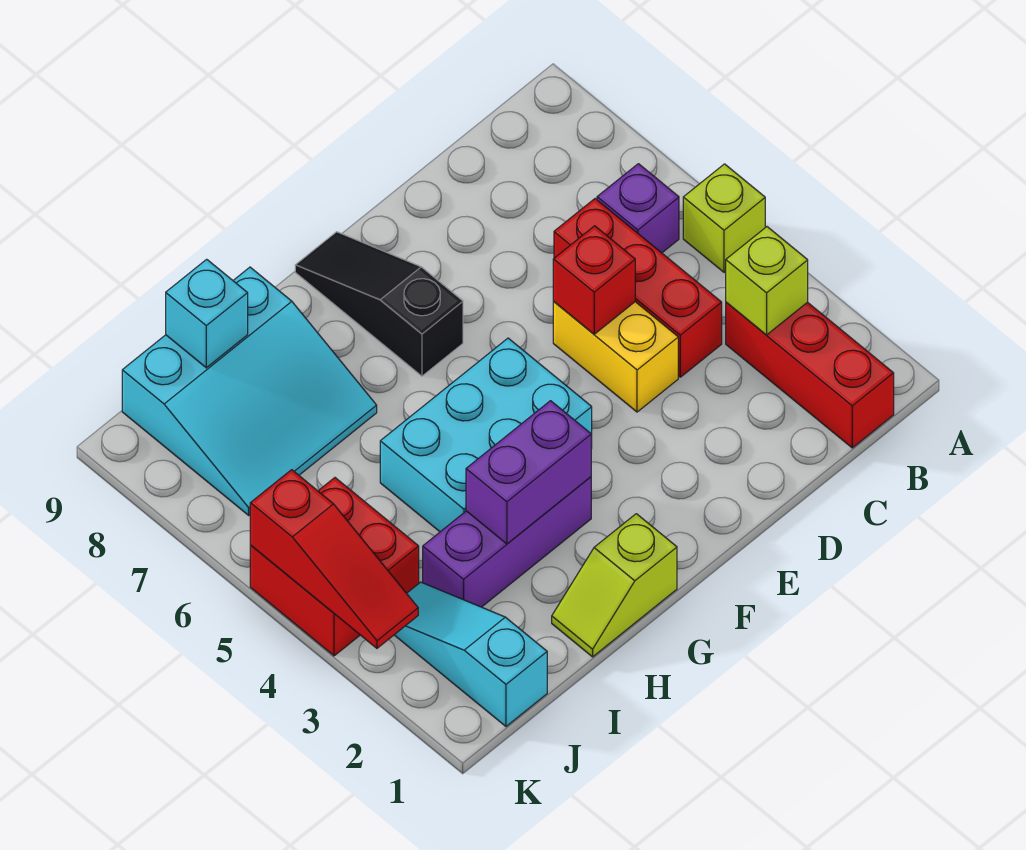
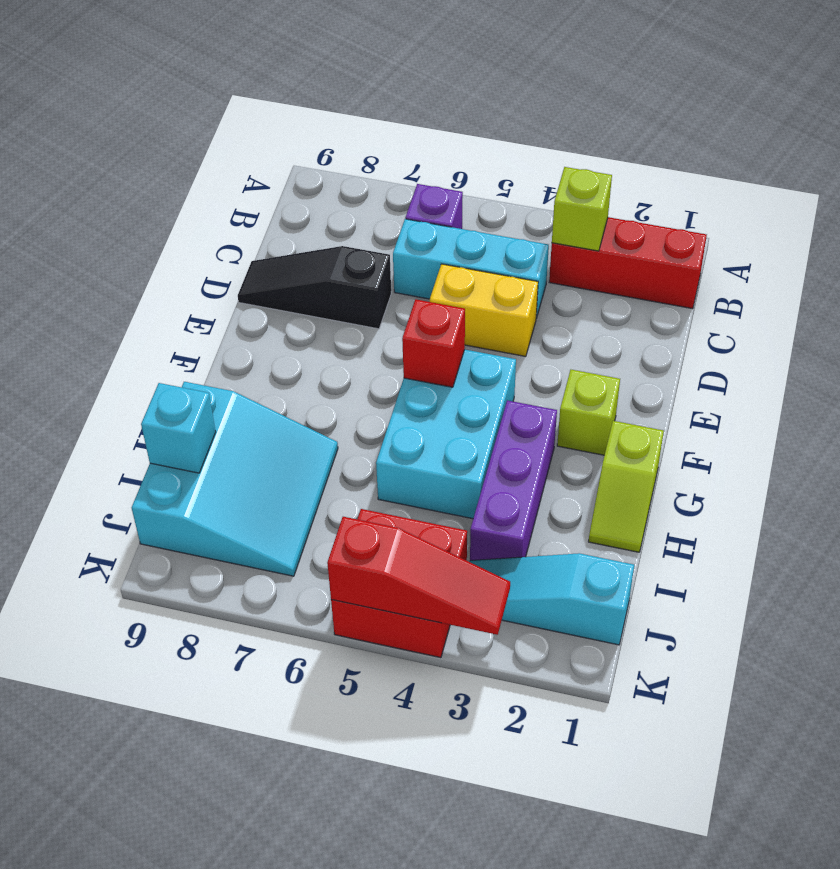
lime 1x1 brick [683,164,765,272] -> lime 1x1 brick moved to [557,370,620,455]
red 1x3 brick [554,199,722,377] -> cyan 1x3 brick [393,219,549,318]
red 1x1 brick [553,226,635,334] -> red 1x1 brick moved to [402,299,465,387]
black 1x3 slope [295,232,463,376] -> black 1x3 slope moved to [238,246,391,329]
purple 1x2 brick [466,401,591,544] -> none

